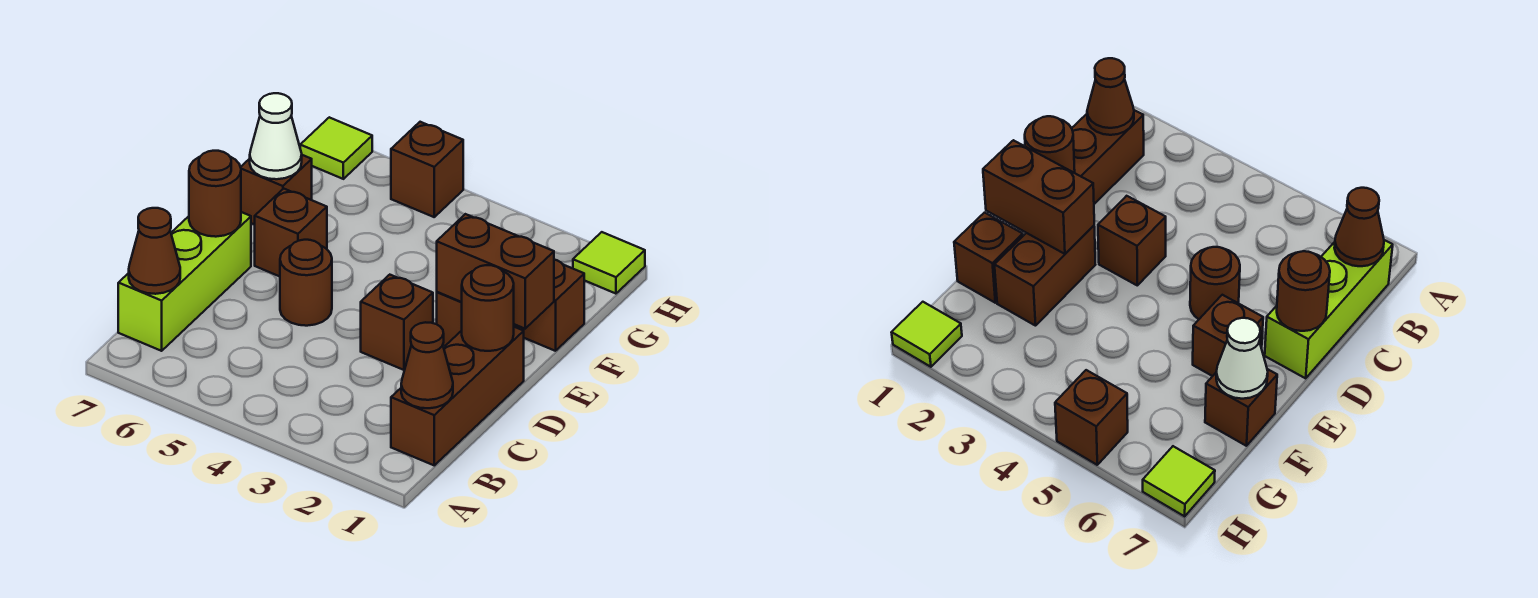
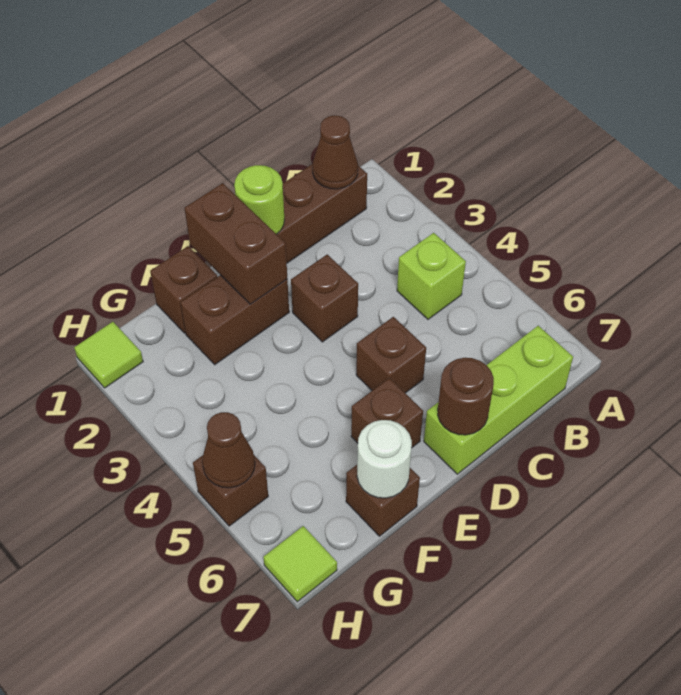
none -> lime 1x1 brick [397,233,466,319]
brown 1x1 cone [129,208,180,294] -> brown 1x1 cone moved to [202,412,255,488]
brown 1x1 round brick [462,265,514,351] -> lime 1x1 round brick [234,165,284,234]
brown 1x1 round brick [280,240,332,326] -> brown 1x1 brick [356,317,426,393]
white 1x1 cone [250,93,302,179] -> white 1x1 round brick [357,420,412,498]

